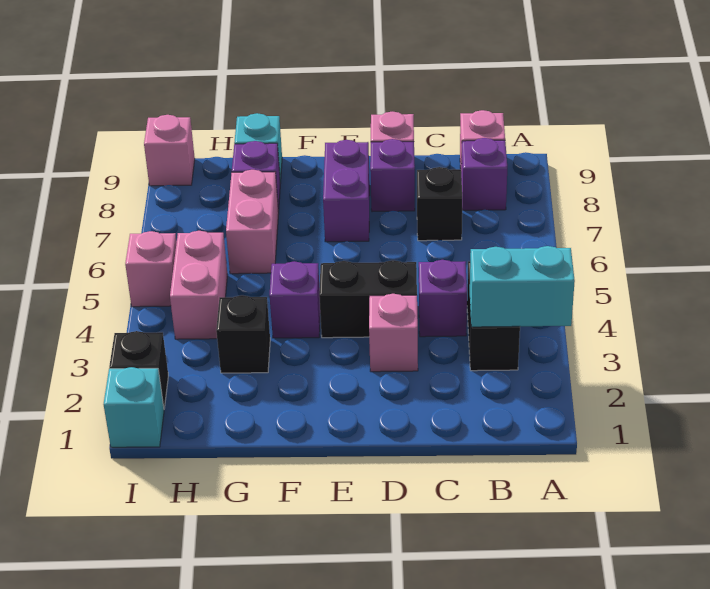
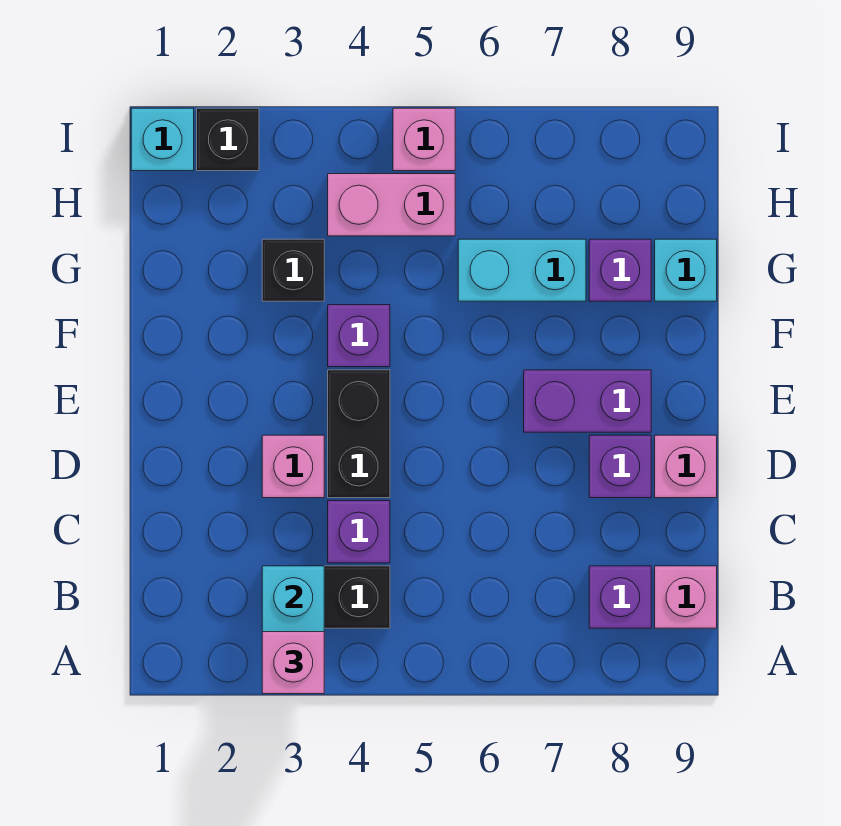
black 1x1 brick [417,167,462,241] -> none
pink 1x2 brick [226,170,278,274] -> cyan 1x2 brick [458,239,586,301]
pink 1x1 brick [144,115,195,186] -> pink 1x1 brick moved to [262,632,324,694]

